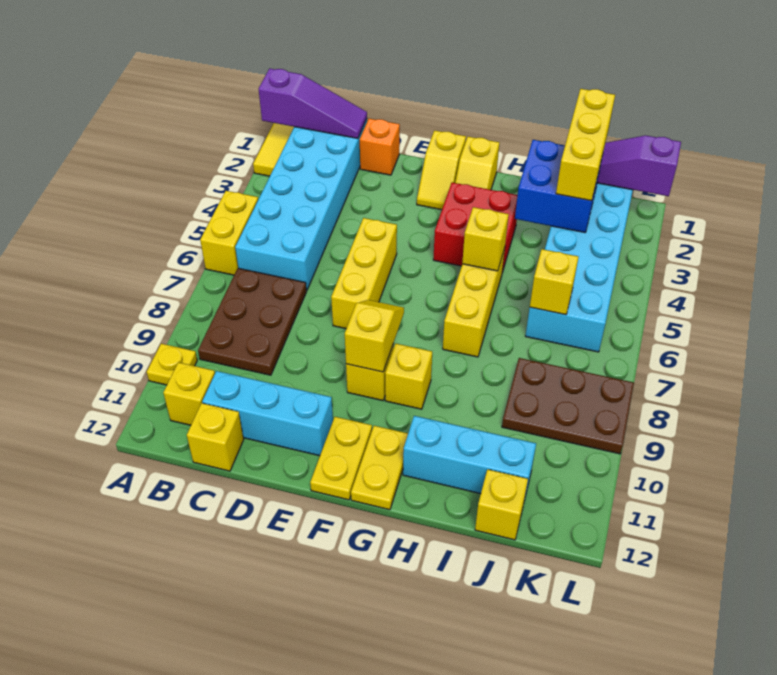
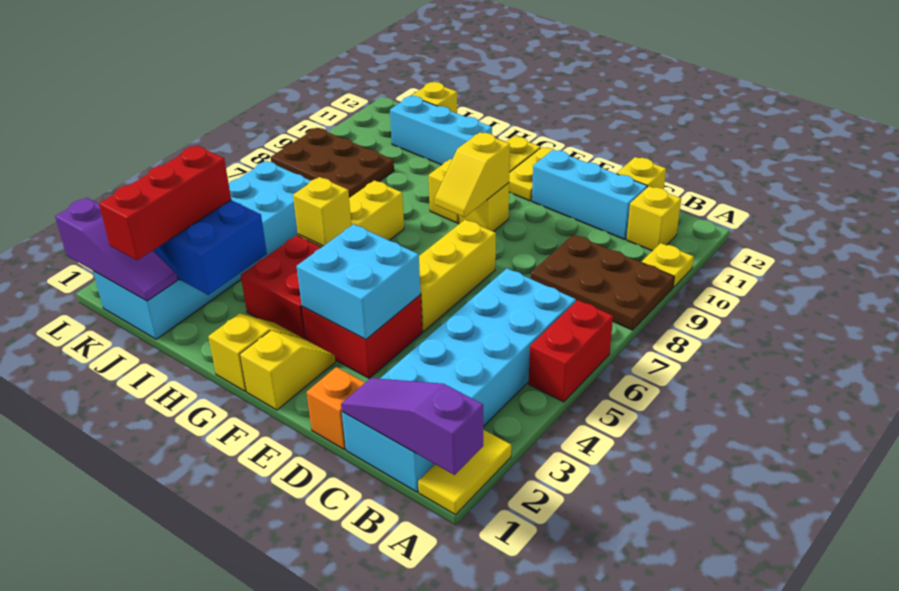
yellow 1x2 brick [200,191,258,275] -> red 1x2 brick [529,300,613,402]
brown 2x3 plate [198,268,307,375] -> brown 2x3 plate turned to [531,235,674,330]
none -> red 2x2 brick [302,295,422,378]
none -> cyan 2x2 brick [297,224,421,340]
yellow 1x3 brick [556,89,615,201] -> red 1x3 brick [99,146,231,260]
yellow 1x1 brick [530,249,578,315] -> none

